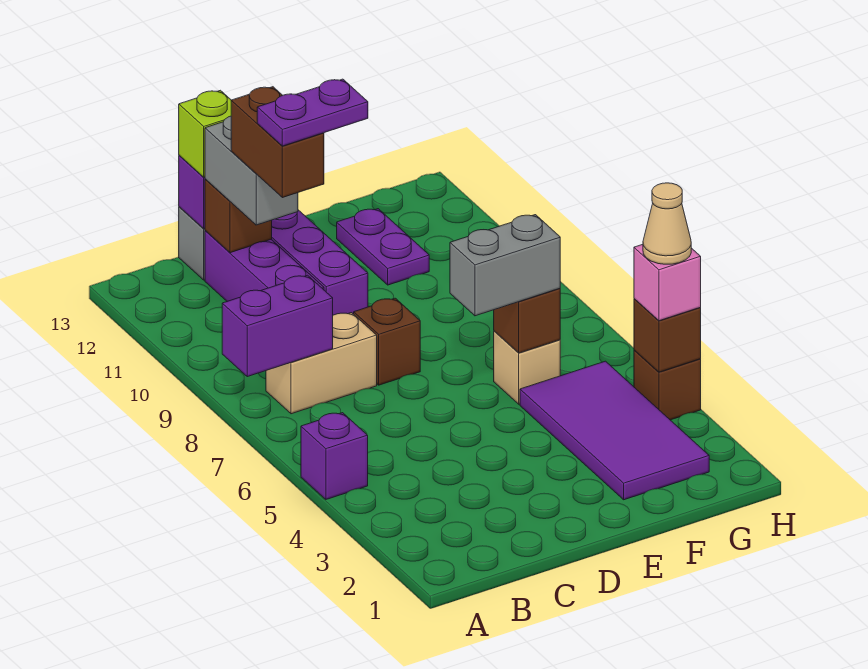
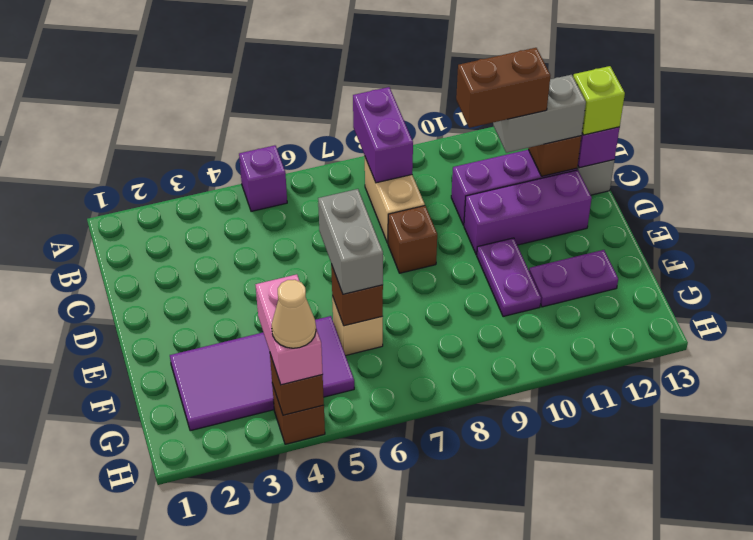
purple 1x2 plate [257,79,368,146] -> purple 1x2 plate moved to [477,238,541,317]
pink 1x1 brick [634,244,701,321] -> pink 1x2 brick [256,274,323,385]

